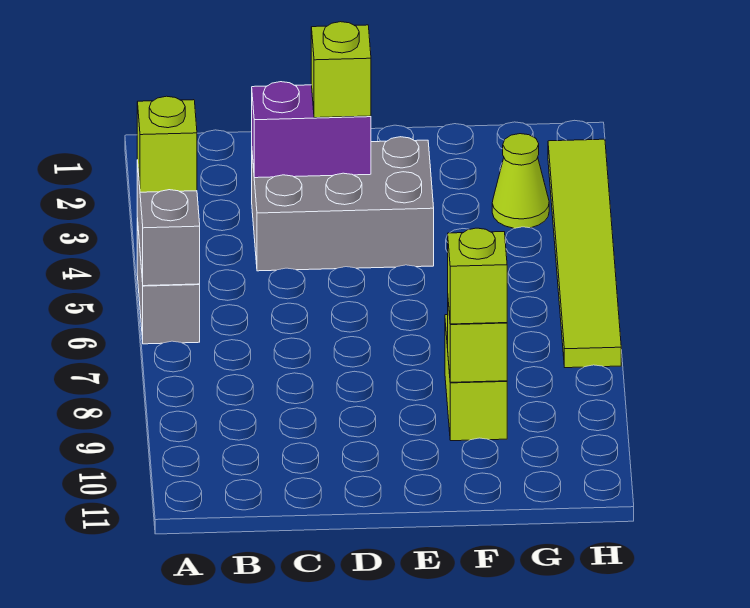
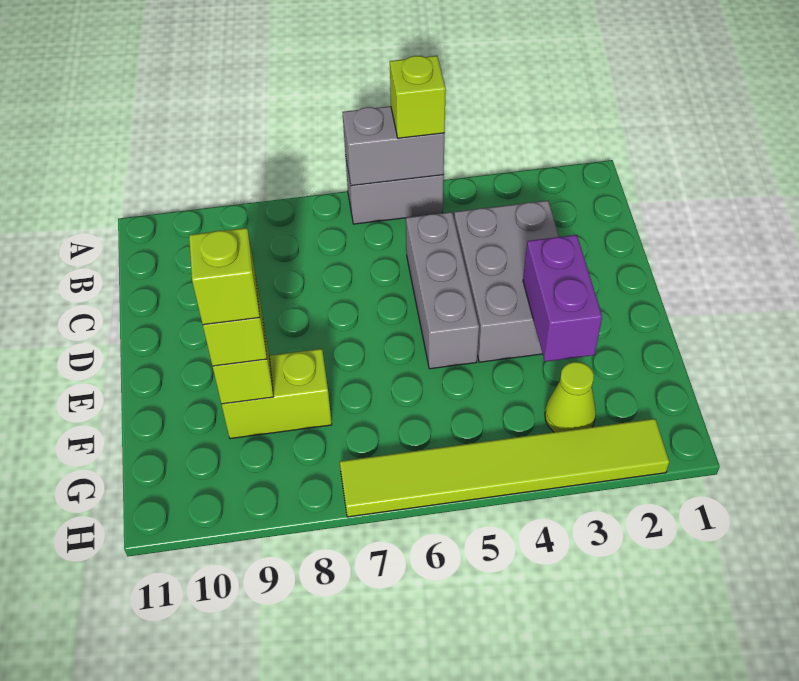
purple 1x2 brick [252,82,371,178] -> purple 1x2 brick moved to [523,235,602,362]
none -> grey 1x3 brick [406,212,479,369]
lime 1x1 brick [311,22,371,118] -> lime 1x1 brick moved to [189,228,260,325]

